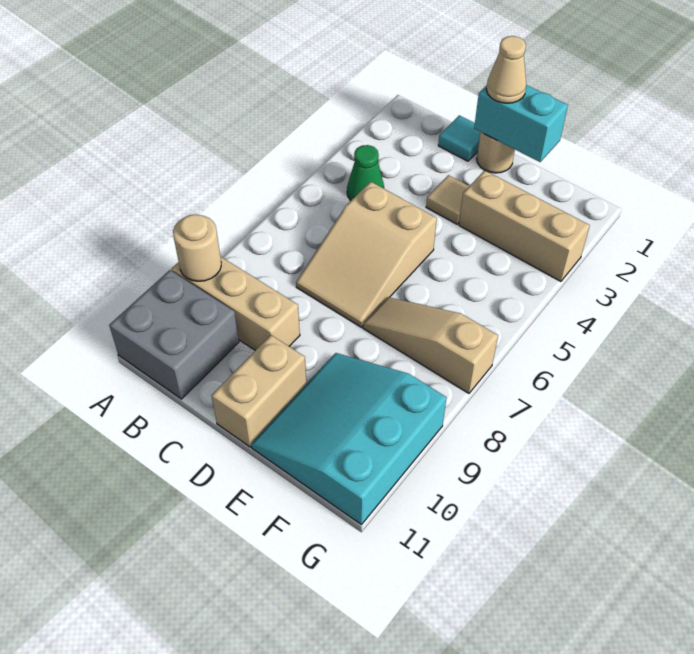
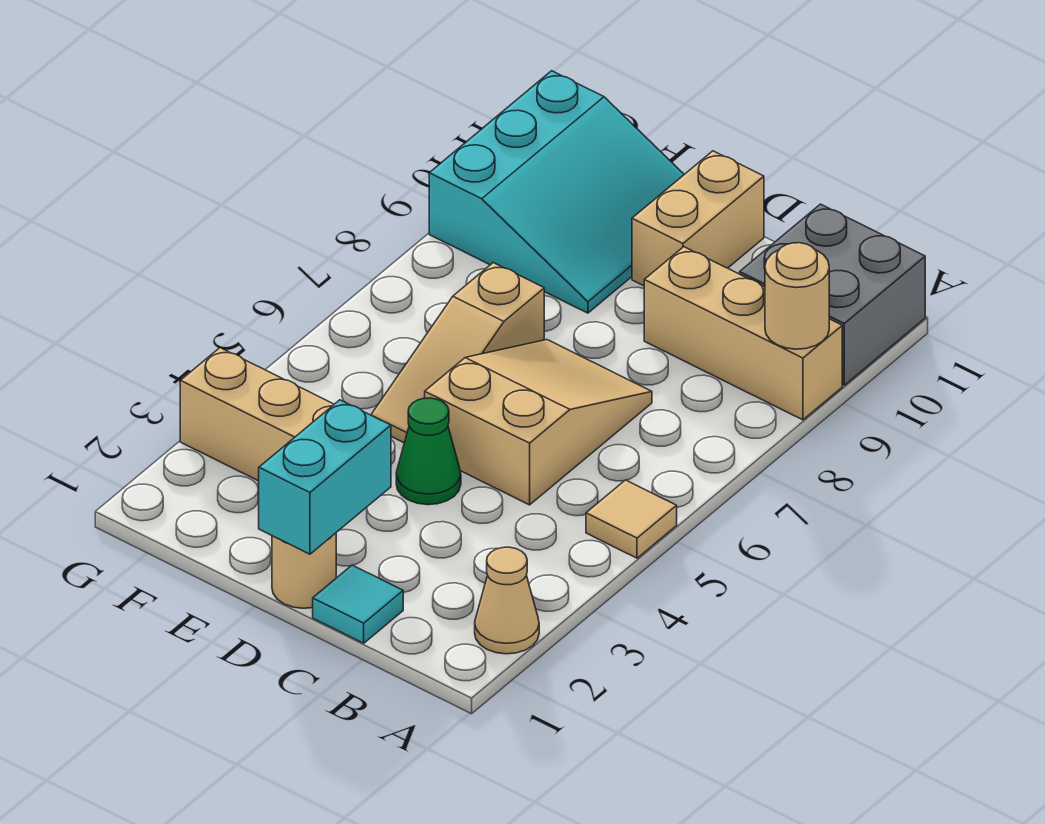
green 1x1 cone [347,145,384,201] -> green 1x1 cone moved to [396,398,461,505]
cyan 1x2 brick [474,85,568,162] -> cyan 1x2 brick turned to [259,400,391,554]
tan 1x1 cone [486,36,526,103] -> tan 1x1 cone moved to [475,547,539,654]
tan 1x1 tile [426,175,469,224] -> tan 1x1 tile moved to [586,480,677,558]
tan 1x3 slope [363,297,498,393] -> tan 1x3 slope turned to [371,263,544,443]

